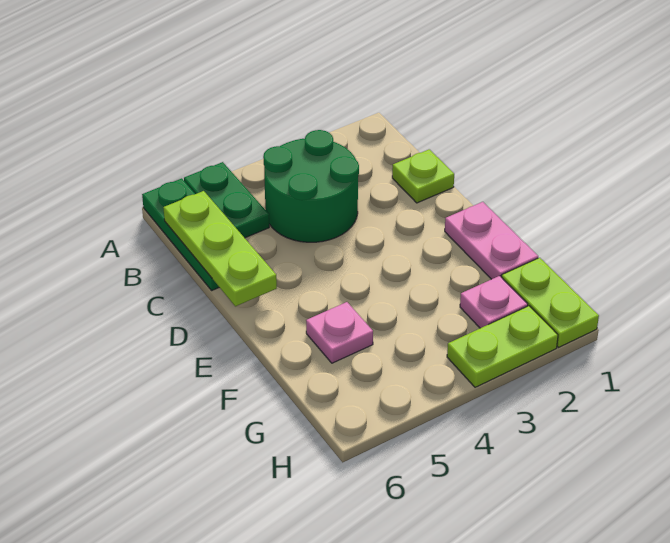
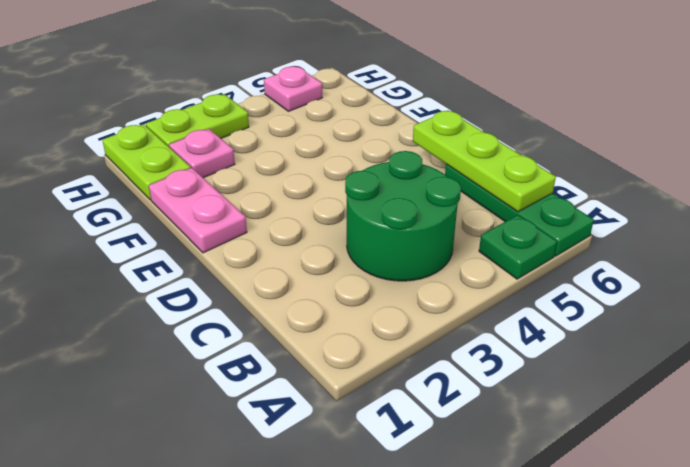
green 1x2 plate [184,162,269,238] -> green 1x1 plate [479,215,557,279]
lime 1x1 plate [392,149,454,203] -> none
pink 1x1 plate [306,302,373,363] -> pink 1x1 plate moved to [264,66,322,111]

